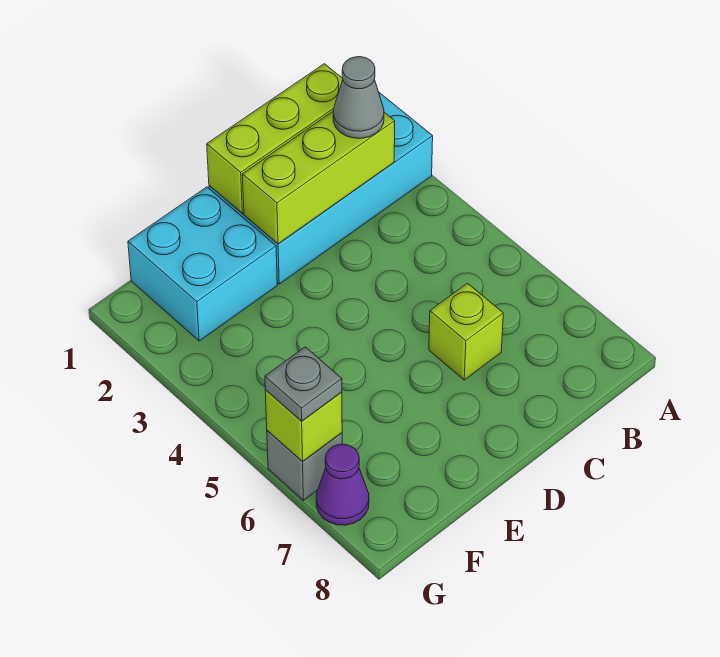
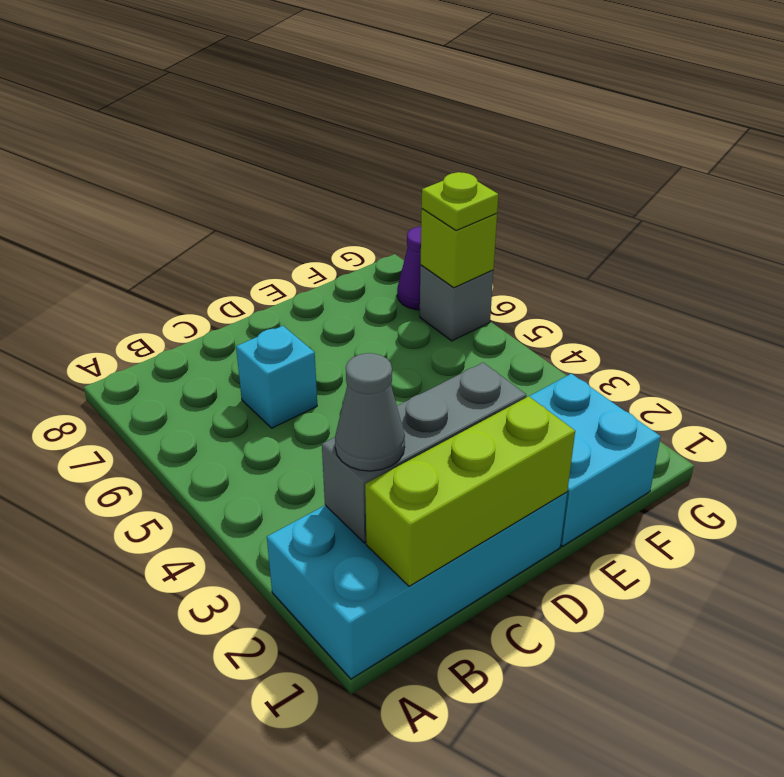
lime 1x3 brick [242,112,395,244] -> grey 1x3 brick [322,363,526,543]
lime 1x1 brick [429,283,503,380] -> cyan 1x1 brick [236,326,317,428]
grey 1x1 plate [265,347,342,421] -> lime 1x1 plate [422,172,498,231]

